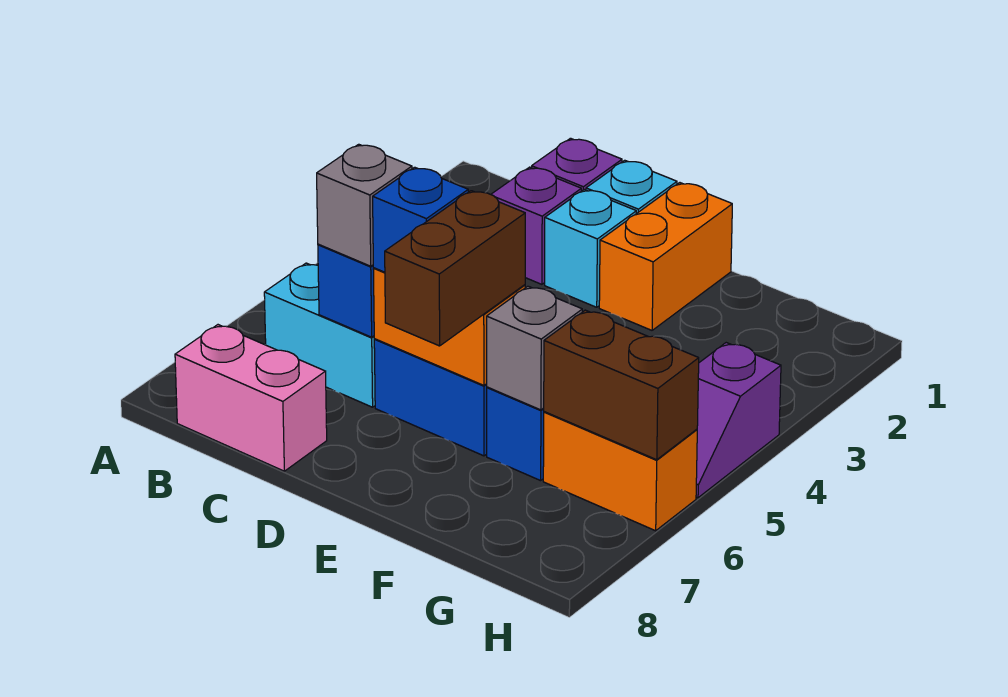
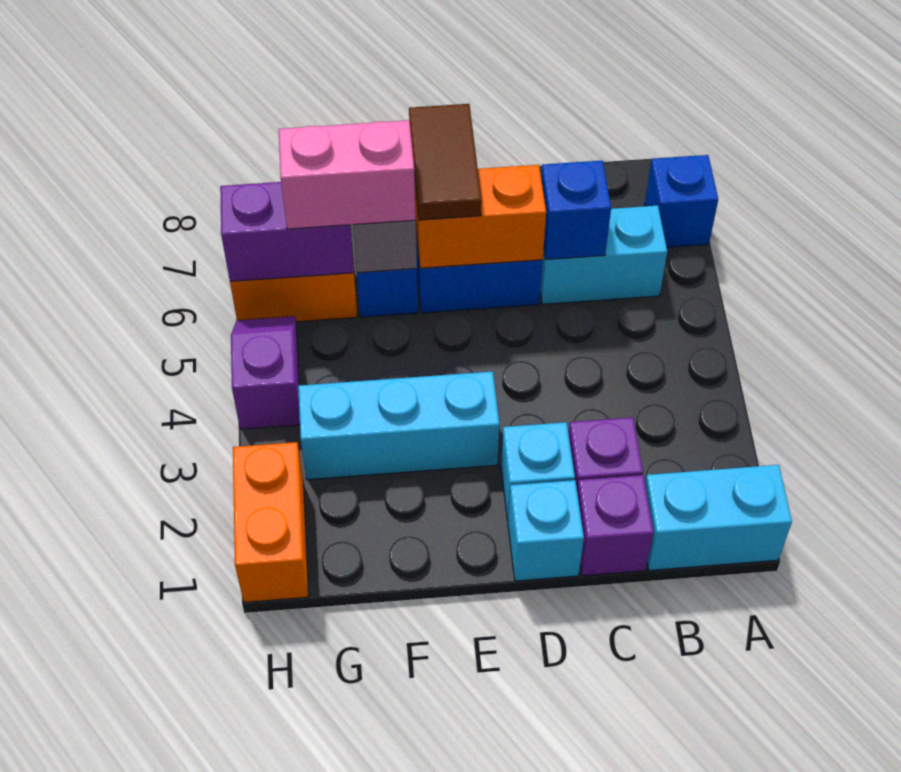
none -> cyan 1x2 brick [645,465,792,570]
pink 1x2 brick [175,325,327,471] -> pink 1x2 brick moved to [279,120,416,229]
grey 1x1 brick [317,144,412,266] -> none
blue 1x1 brick [373,167,468,272] -> blue 1x1 brick moved to [645,155,718,247]
orange 1x2 brick [599,183,732,330] -> orange 1x2 brick moved to [233,442,308,602]
none -> cyan 1x3 brick [298,371,499,480]
brown 1x2 brick [385,191,525,346] -> brown 1x2 tile [409,104,482,220]
brown 1x2 brick [544,310,699,460] -> purple 1x2 brick [220,182,354,281]

